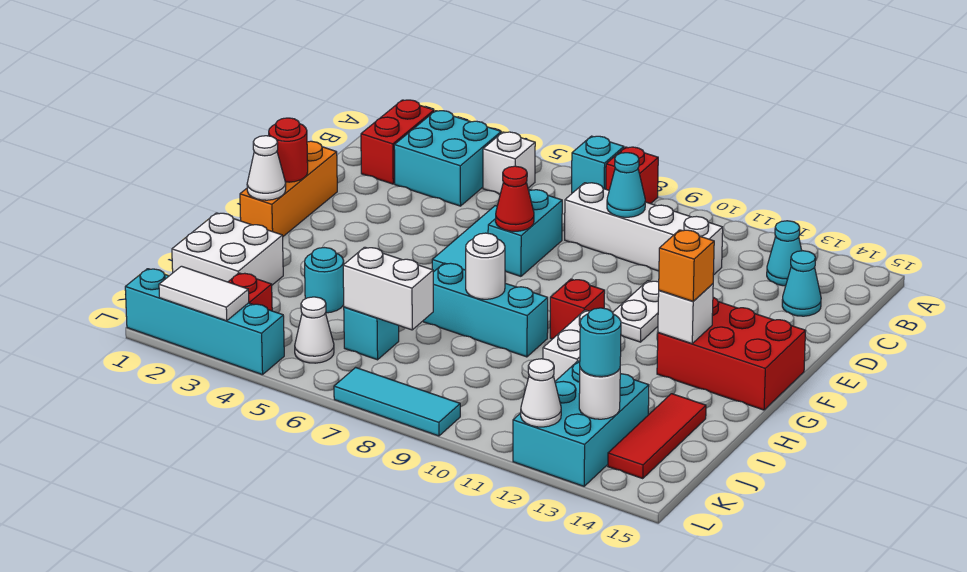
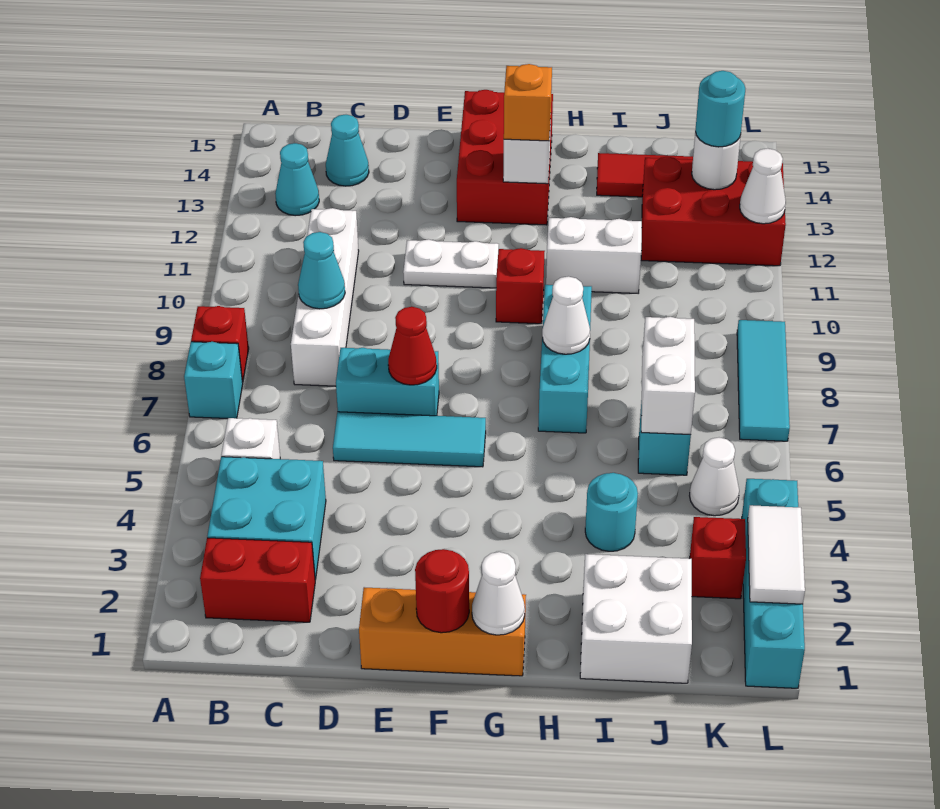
white 1x1 round brick [466,233,505,299] -> white 1x1 cone [542,276,590,354]
cyan 2x3 brick [513,361,649,486] -> red 2x3 brick [641,157,786,266]

